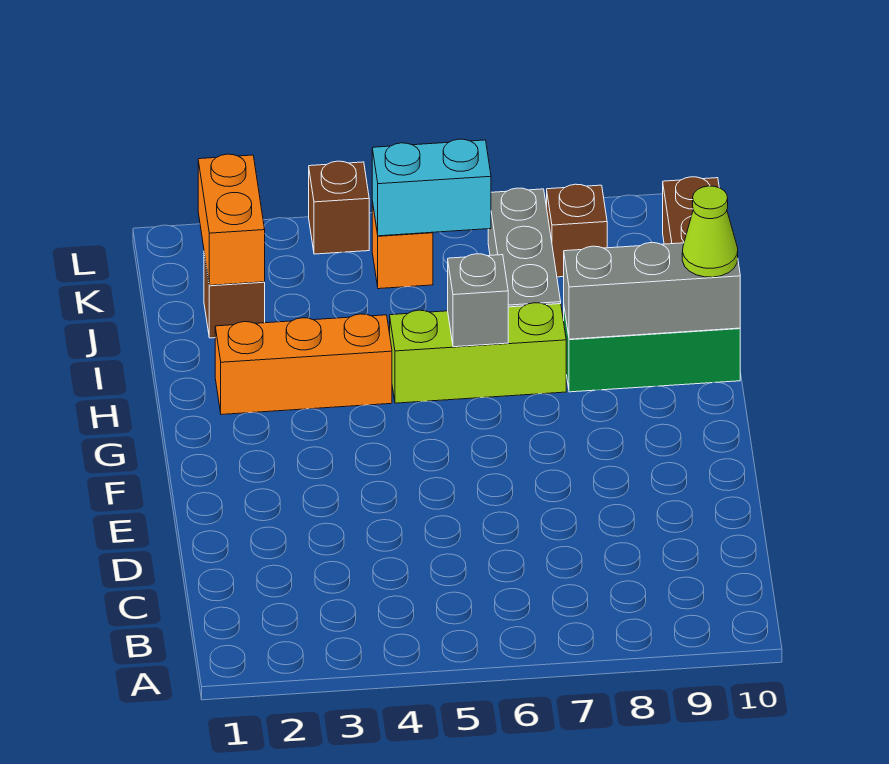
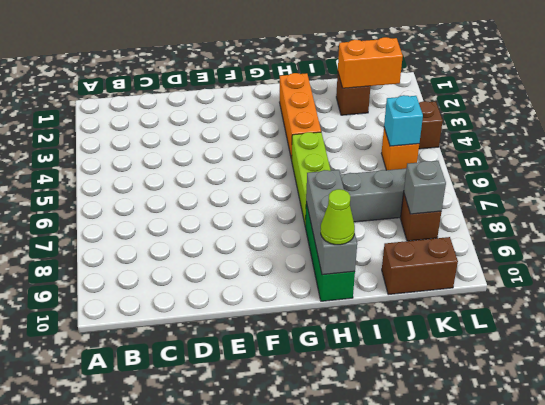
grey 1x1 brick [448,254,508,347] -> grey 1x1 brick moved to [404,161,446,214]
cyan 1x2 brick [372,139,491,236] -> cyan 1x1 brick [384,95,423,146]

